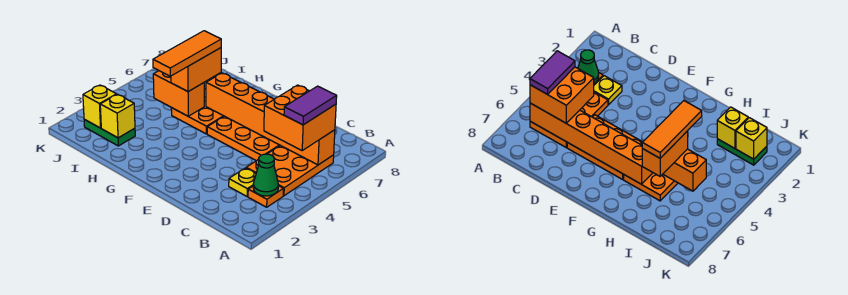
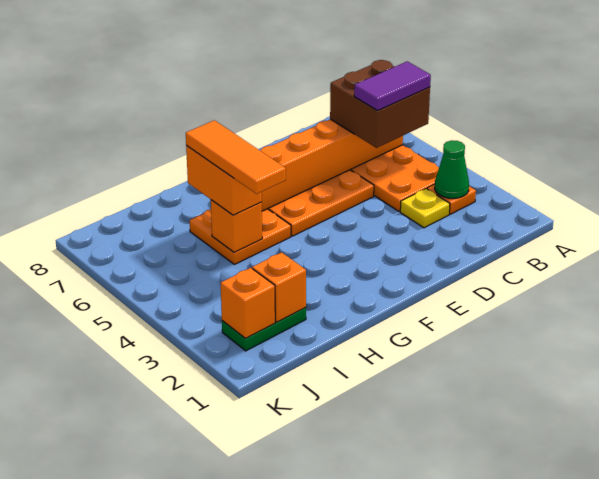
orange 2x2 brick [264,85,336,150] -> brown 2x2 brick [330,60,430,148]
purple 1x2 tile [284,86,337,125] -> purple 1x2 tile turned to [354,61,431,111]
orange 1x2 brick [153,71,204,116] -> orange 1x1 brick [211,200,262,253]
yellow 1x1 brick [100,94,135,138] -> orange 1x1 brick [252,252,306,322]
yellow 1x1 brick [83,85,117,128] -> orange 1x1 brick [221,268,275,339]

